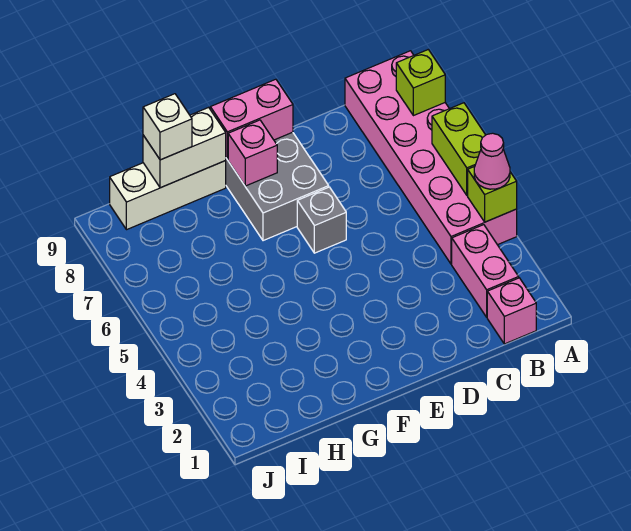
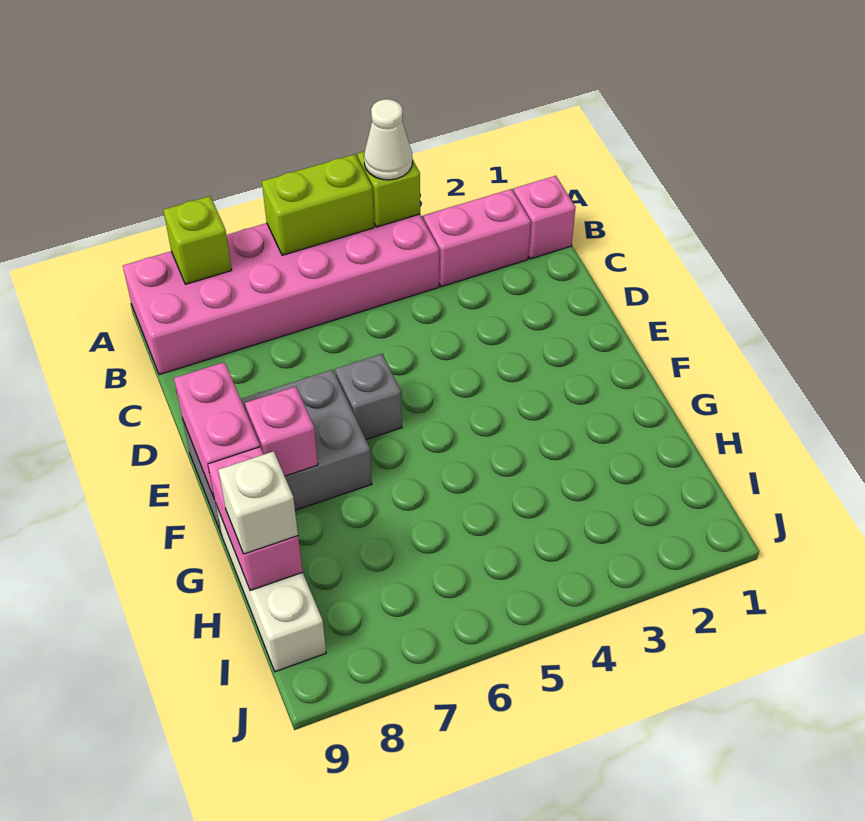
pink 1x1 cone [474,133,510,189] -> white 1x1 cone [364,99,413,180]
white 1x2 brick [143,107,226,188] -> pink 1x2 brick [208,447,303,591]

